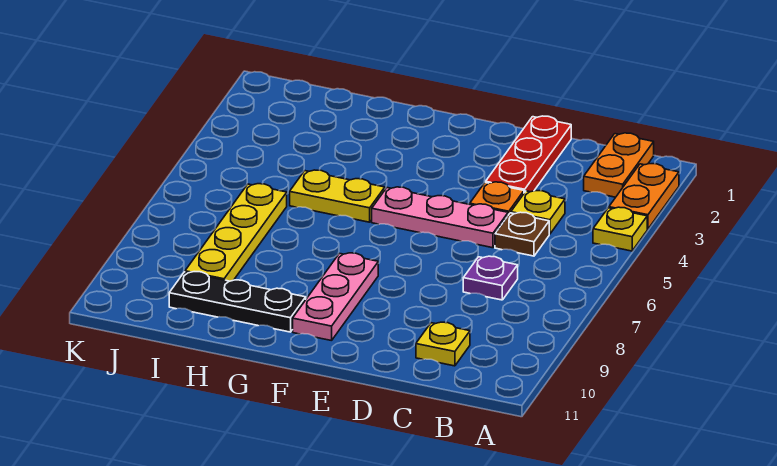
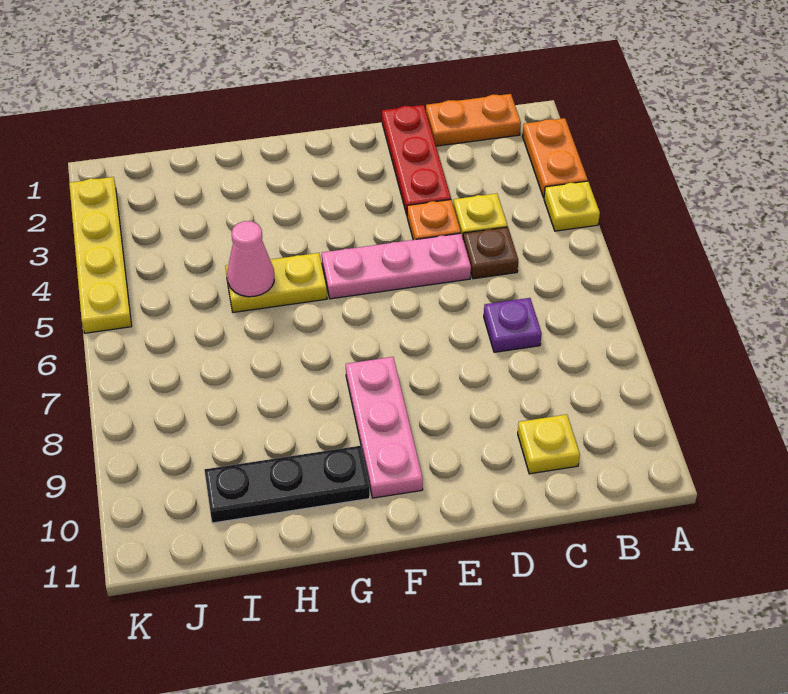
orange 1x2 plate [584,133,654,197] -> orange 1x2 plate turned to [426,94,521,146]
none -> pink 1x1 cone [227,221,274,297]
yellow 1x4 plate [185,184,287,281] -> yellow 1x4 plate moved to [69,177,132,333]

